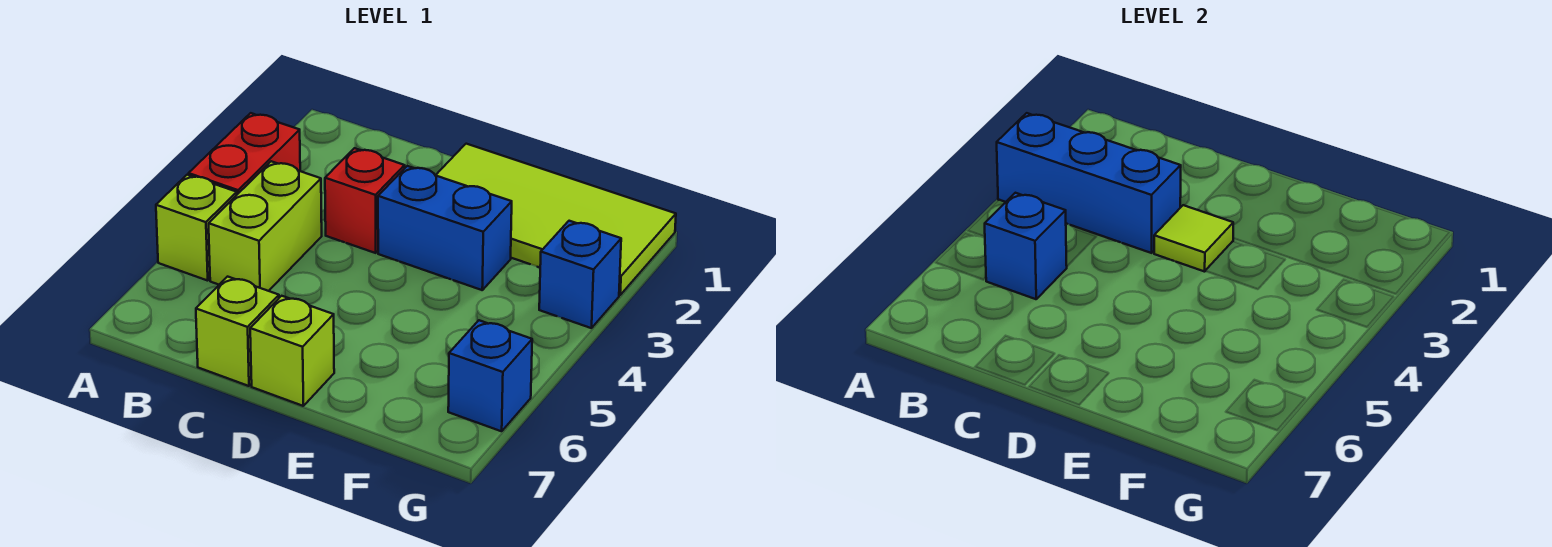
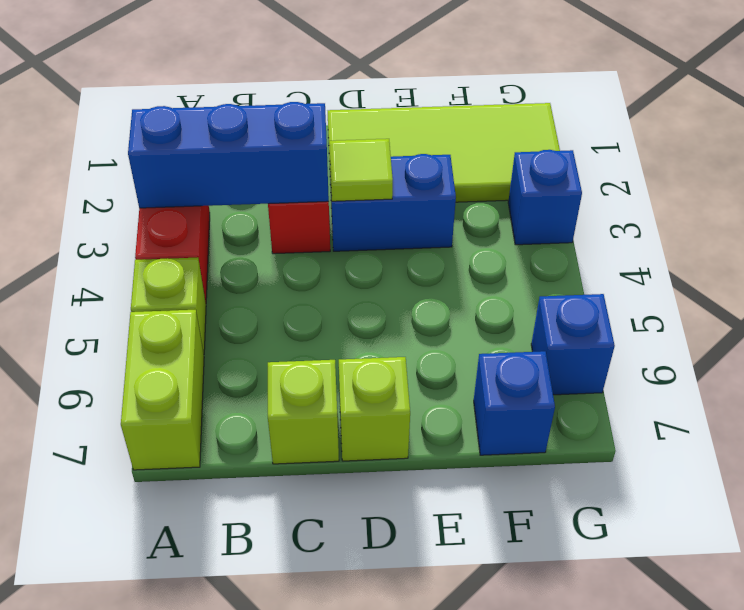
lime 1x2 brick [209,161,322,291] -> lime 1x2 brick moved to [121,310,204,470]
blue 1x1 brick [985,193,1067,299] -> blue 1x1 brick moved to [474,351,555,455]

